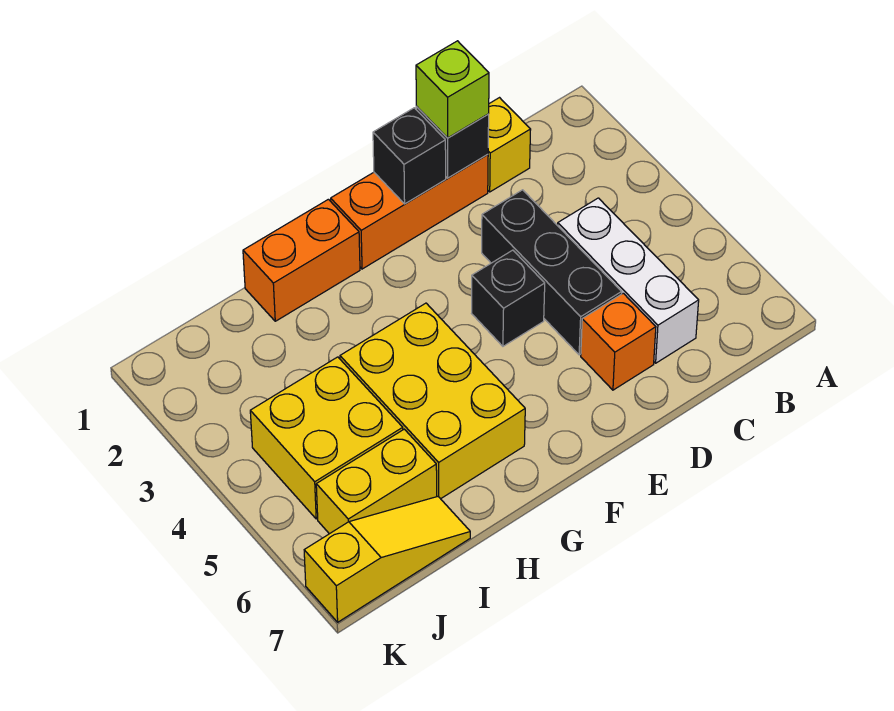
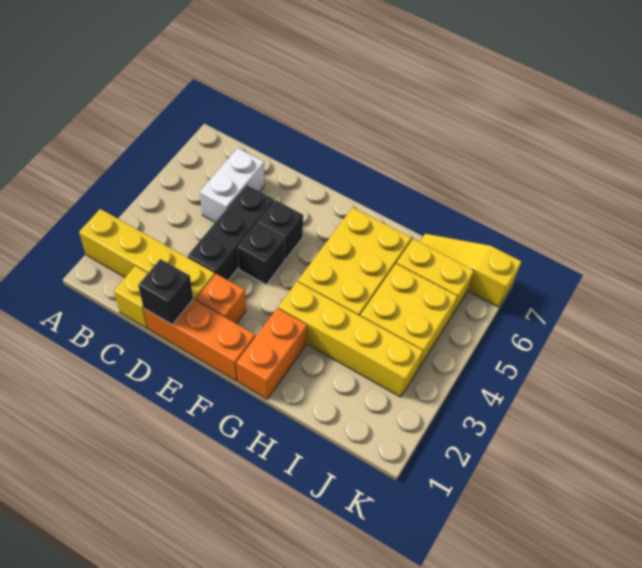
none -> yellow 1x4 brick [79,209,215,300]
white 1x3 brick [558,198,699,363] -> white 1x2 brick [200,148,265,222]
lime 1x1 brick [416,41,489,138] -> none
orange 1x1 brick [581,293,656,390] -> orange 1x1 brick moved to [196,274,246,324]
black 1x1 brick [373,108,446,204] -> black 1x1 brick moved to [257,200,303,260]
orange 1x2 brick [243,199,360,321] -> orange 1x2 brick turned to [236,308,307,399]
none -> yellow 1x4 brick [278,282,423,397]

